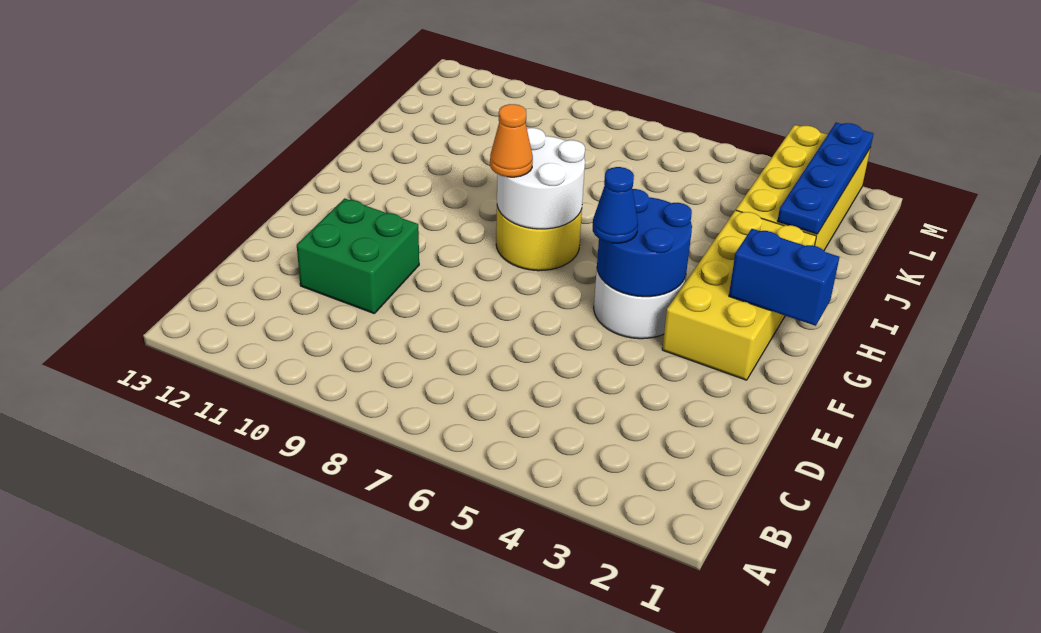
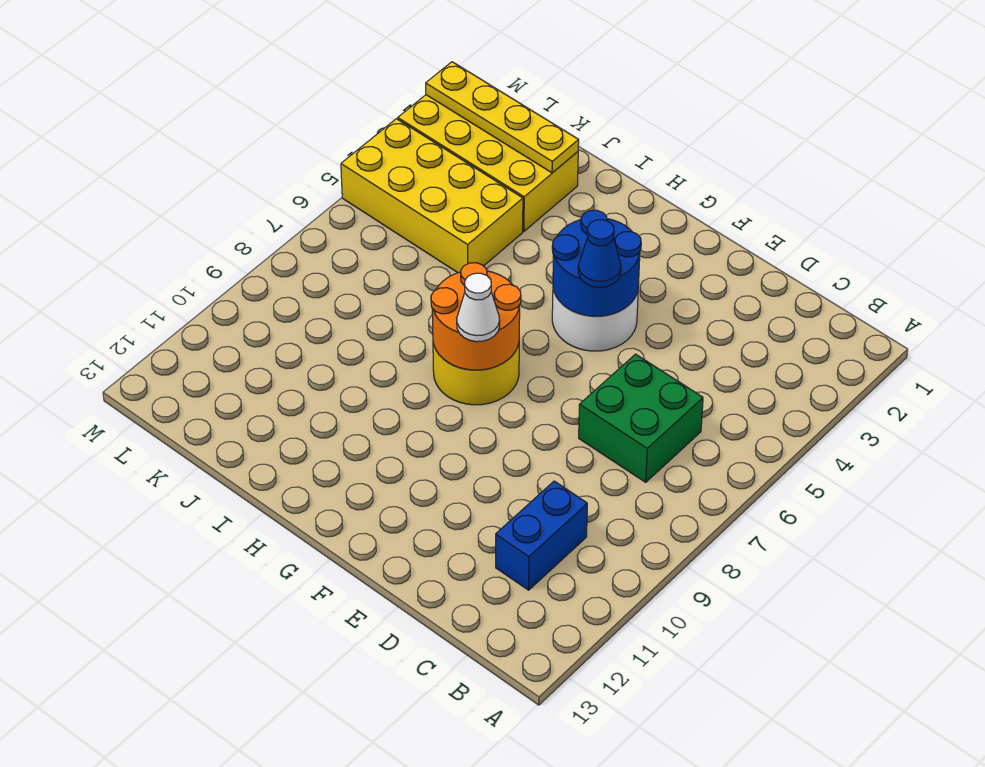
green 2x2 brick [297,198,419,313] -> green 2x2 brick moved to [579,354,703,482]
yellow 2x4 brick [662,210,816,380] -> yellow 2x4 brick moved to [341,119,523,273]
blue 1x2 brick [729,229,839,326] -> blue 1x2 brick moved to [496,481,587,590]
white 2x2 round brick [497,128,585,229] -> orange 2x2 round brick [431,263,521,370]
orange 1x1 cone [490,104,533,177] -> white 1x1 cone [457,273,500,342]
blue 1x4 plate [778,123,873,234] -> yellow 1x4 plate [426,62,579,173]

